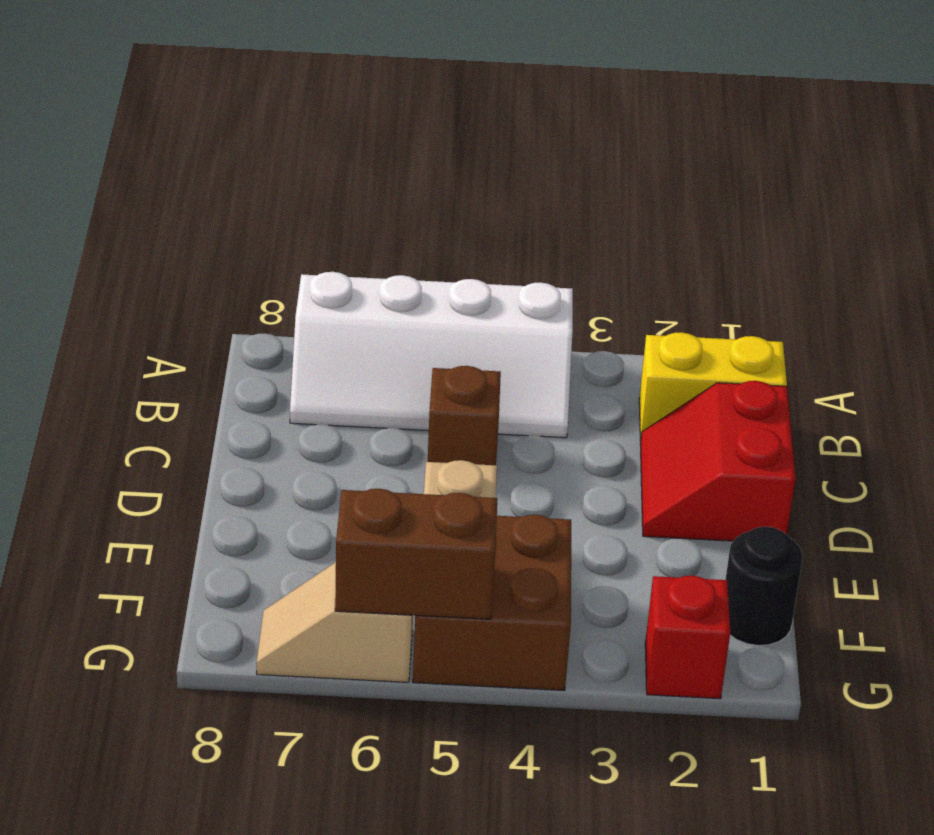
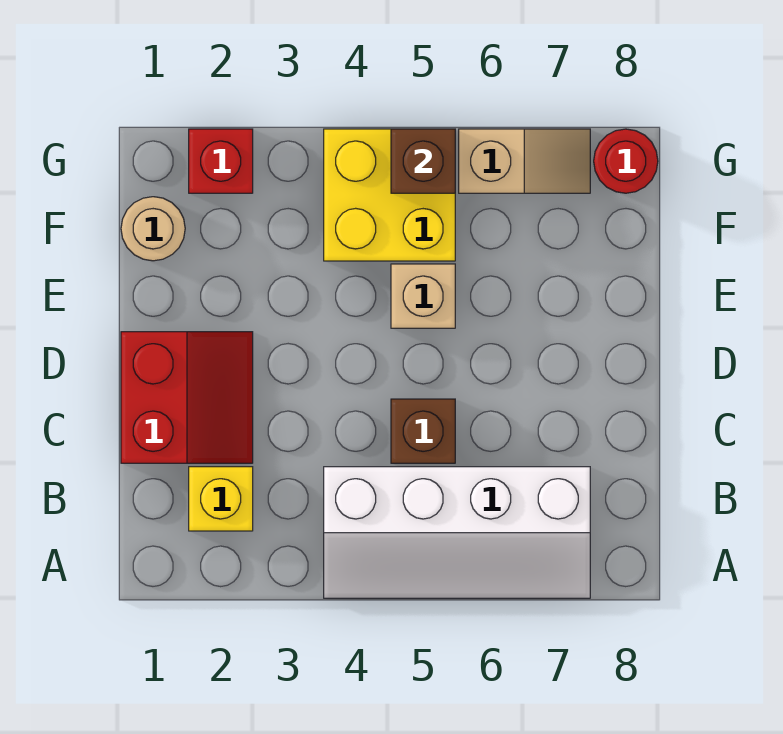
white 2x4 slope [290,272,573,438] -> white 2x4 slope turned to [324,467,590,598]
yellow 1x2 brick [639,332,787,440] -> yellow 1x1 brick [189,467,253,531]
black 1x1 round brick [726,527,803,645] -> tan 1x1 round brick [121,197,185,261]
brown 2x2 brick [413,515,571,691] -> yellow 2x2 brick [324,129,455,261]
brown 1x2 brick [335,489,497,619] -> brown 1x1 brick [391,129,455,193]
none -> red 1x1 round brick [594,129,658,193]

